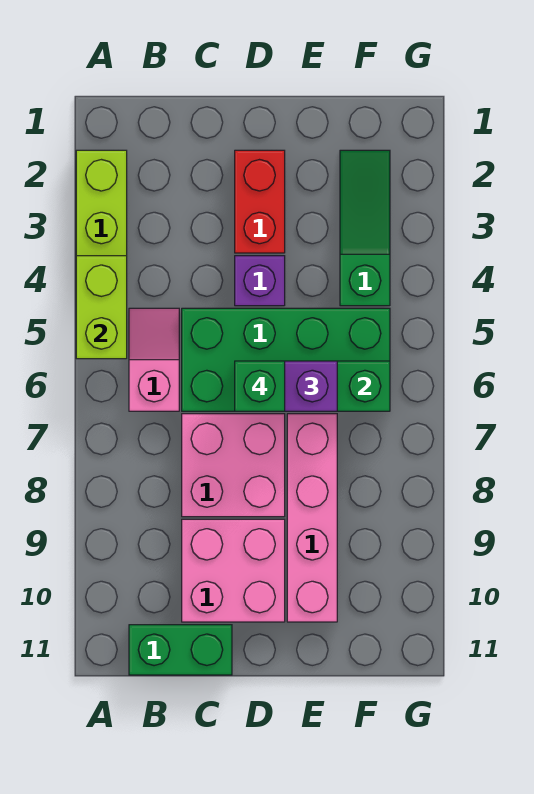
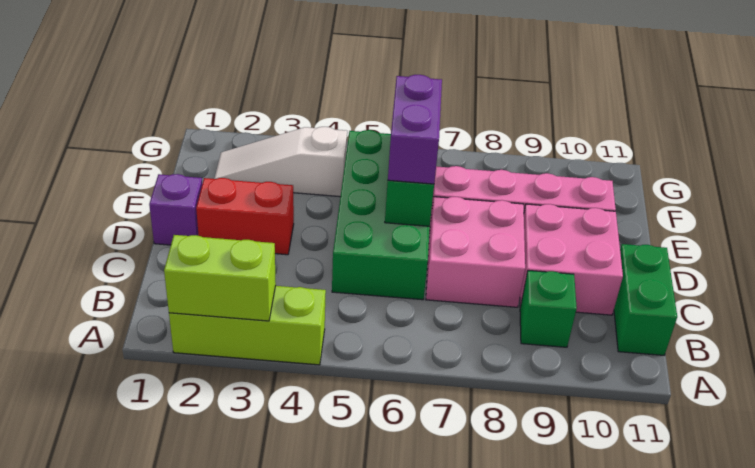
lime 1x2 brick [76,256,127,359] -> lime 1x2 brick moved to [164,235,276,321]
pink 1x2 slope [129,308,179,411] -> none
purple 1x1 brick [235,256,285,306] -> purple 1x1 brick moved to [149,174,202,245]
green 1x1 brick [235,361,285,411] -> green 1x1 brick moved to [520,270,577,347]
green 1x3 slope [340,150,390,306] -> white 1x3 slope [214,127,347,197]

